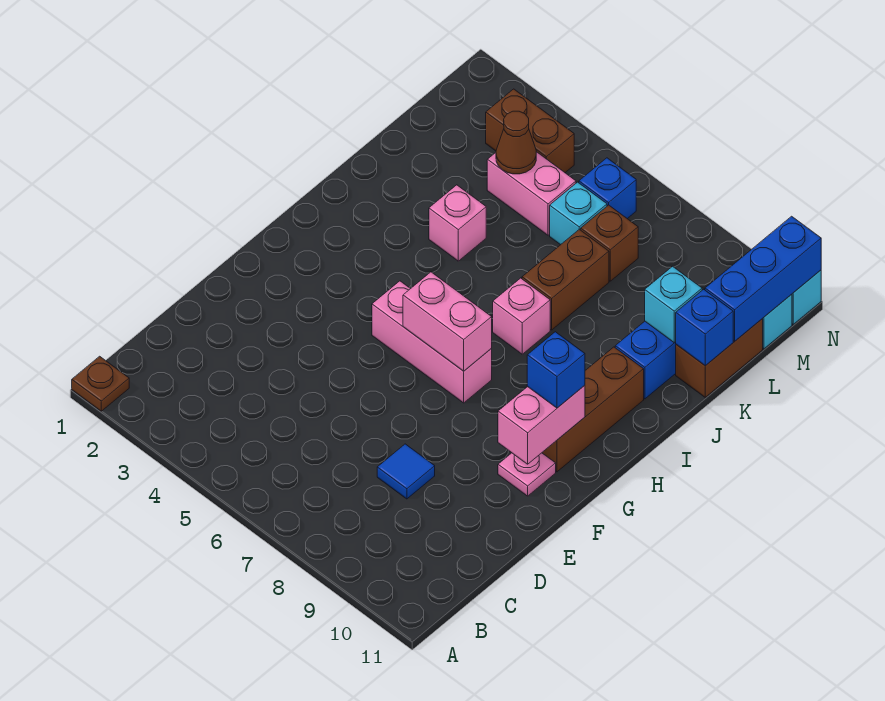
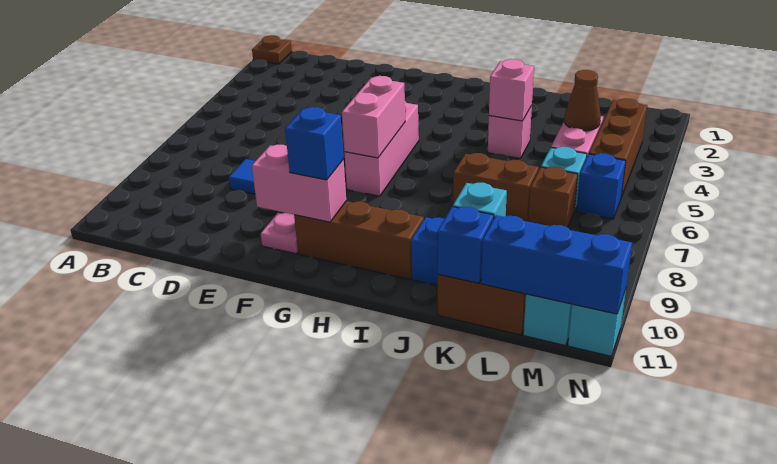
pink 1x1 brick [493,278,550,354] -> pink 1x1 brick moved to [489,59,534,121]
brown 1x2 brick [486,89,574,173] -> brown 1x3 brick [589,98,647,197]

